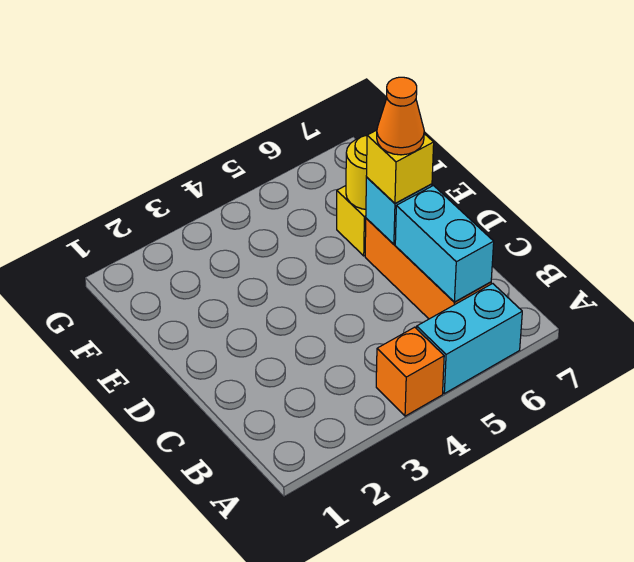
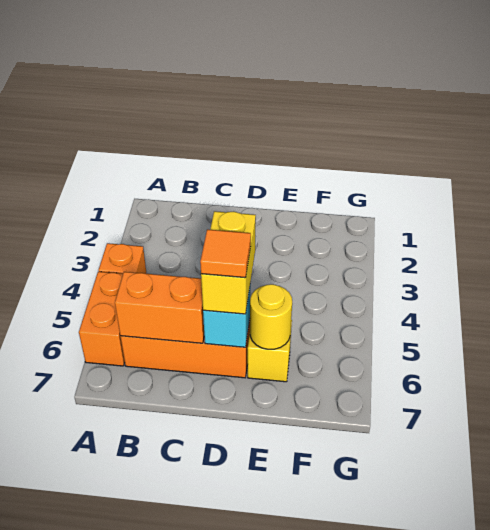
cyan 1x2 brick [417,284,522,393] -> orange 1x2 brick [79,272,125,366]
cyan 1x2 brick [395,186,494,302] -> orange 1x2 brick [115,272,204,343]
yellow 1x1 brick [366,130,434,203] -> yellow 1x2 brick [201,211,256,314]
orange 1x1 cone [377,77,424,155] -> orange 1x1 tile [200,229,251,278]

